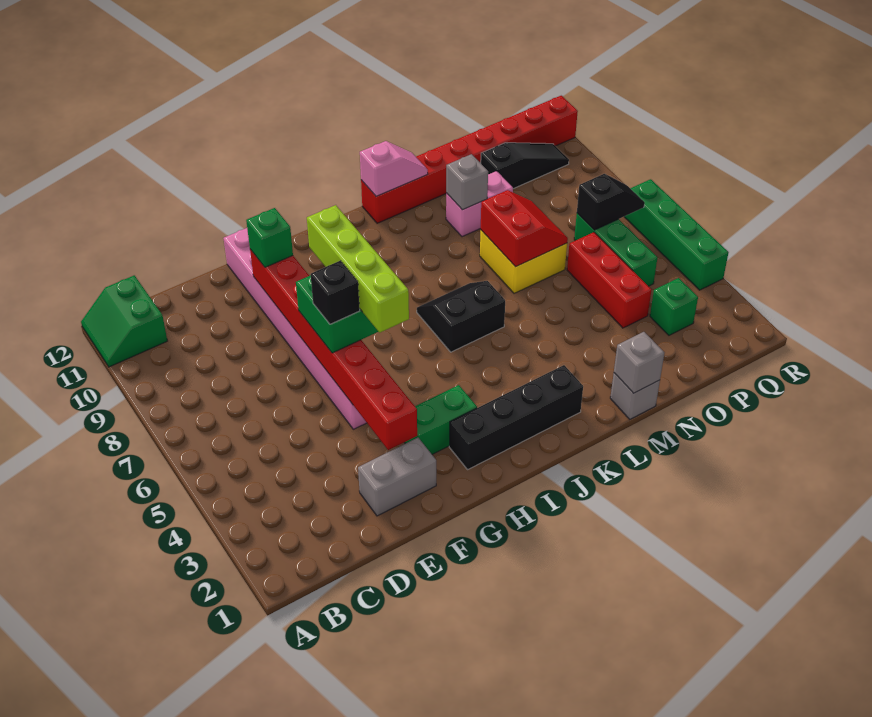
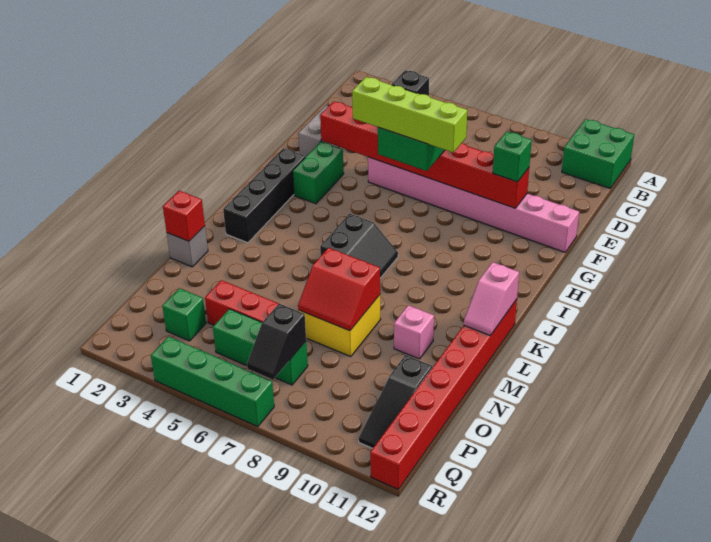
green 2x2 slope [81,275,167,367] -> green 2x2 brick [562,119,634,188]
grey 1x1 brick [614,332,664,393] -> red 1x1 brick [163,191,205,241]
pink 1x2 brick [446,171,513,237] -> pink 1x1 brick [394,305,434,359]
grey 1x1 brick [446,154,488,210] -> none

